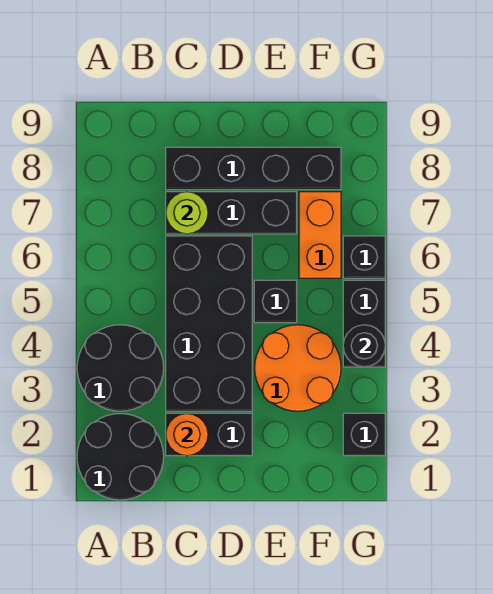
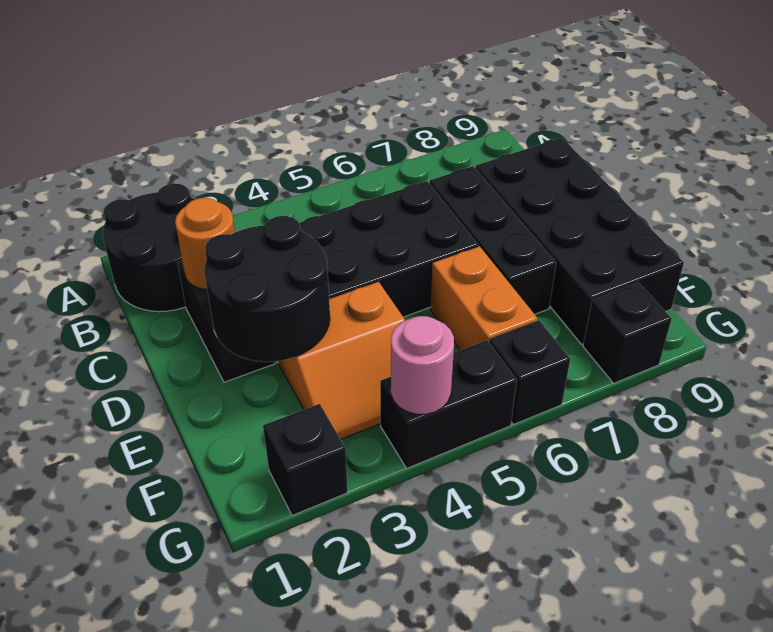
black 2x2 round brick [77,325,164,411] -> black 2x2 round brick moved to [204,216,330,362]
lime 1x1 round brick [166,192,208,234] -> none
black 1x4 brick [166,147,341,190] -> black 2x4 brick [476,138,684,344]
orange 2x2 round brick [255,325,341,411] -> orange 2x2 slope [278,282,405,439]
black 1x1 brick [254,280,297,323] -> black 1x1 brick moved to [583,282,672,383]
orange 1x2 brick [299,192,341,278] -> orange 1x2 brick turned to [431,246,538,350]
black 1x1 round brick [343,325,385,367] -> pink 1x1 round brick [391,316,454,414]

